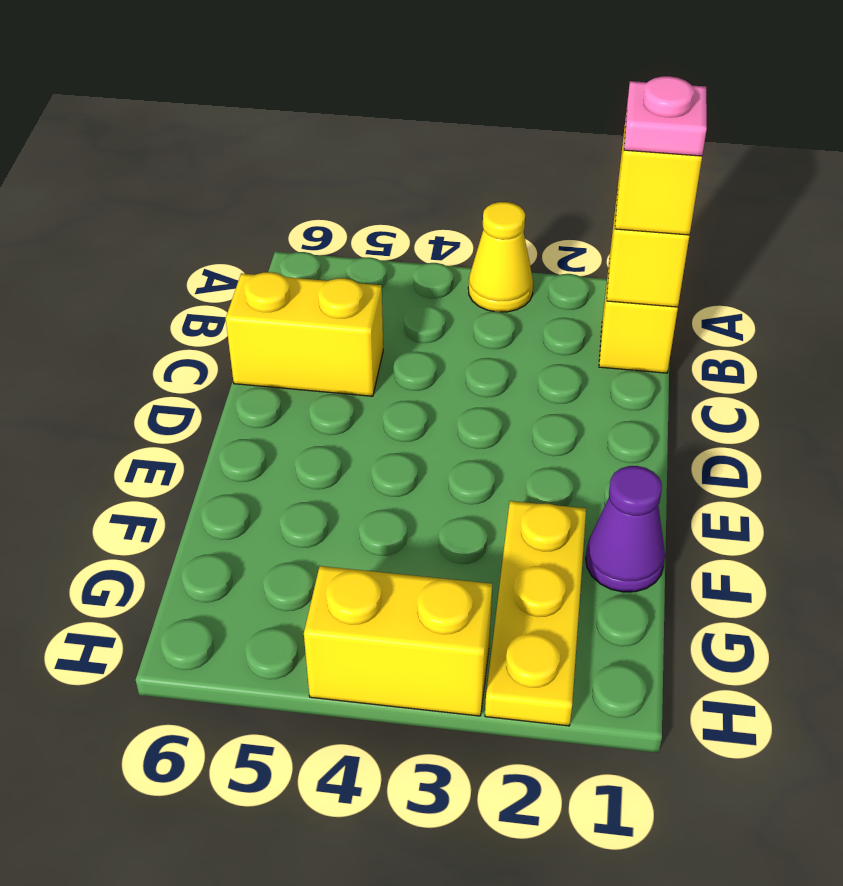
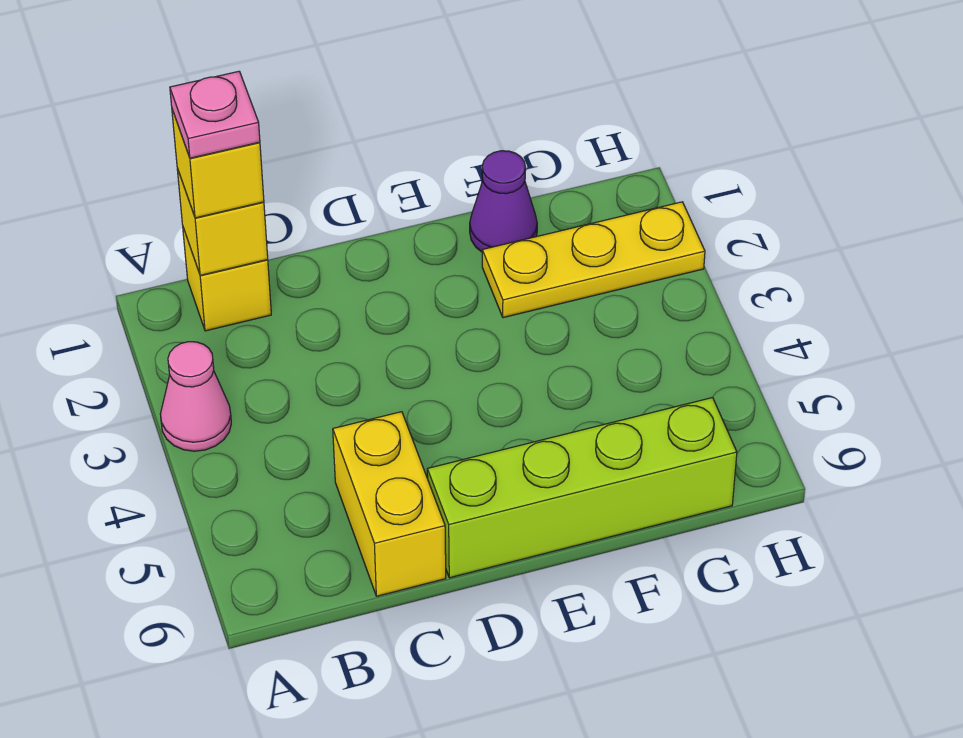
yellow 1x1 cone [468,202,533,312] -> pink 1x1 cone [160,342,231,451]
none -> lime 1x4 brick [427,398,737,578]
yellow 1x2 brick [304,566,492,716] -> none

